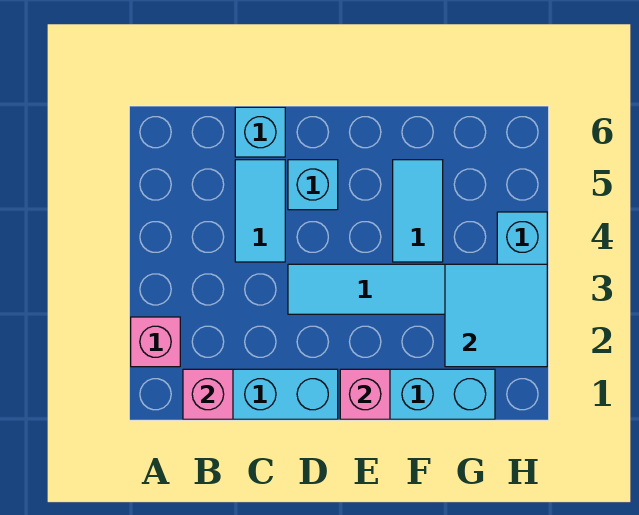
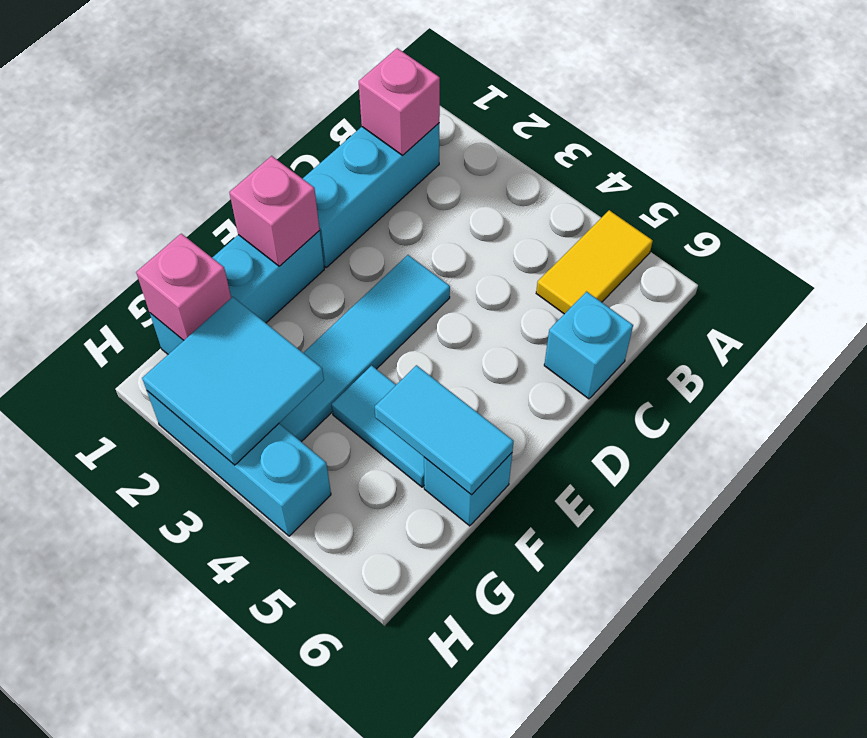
pink 1x1 brick [131,317,180,367] -> pink 1x1 brick moved to [136,234,231,341]
none -> yellow 1x2 tile [536,210,653,314]
cyan 1x2 tile [235,160,285,262] -> cyan 1x2 tile moved to [375,365,514,495]
cyan 1x1 brick [288,160,338,210] -> cyan 1x1 brick moved to [424,453,512,526]

